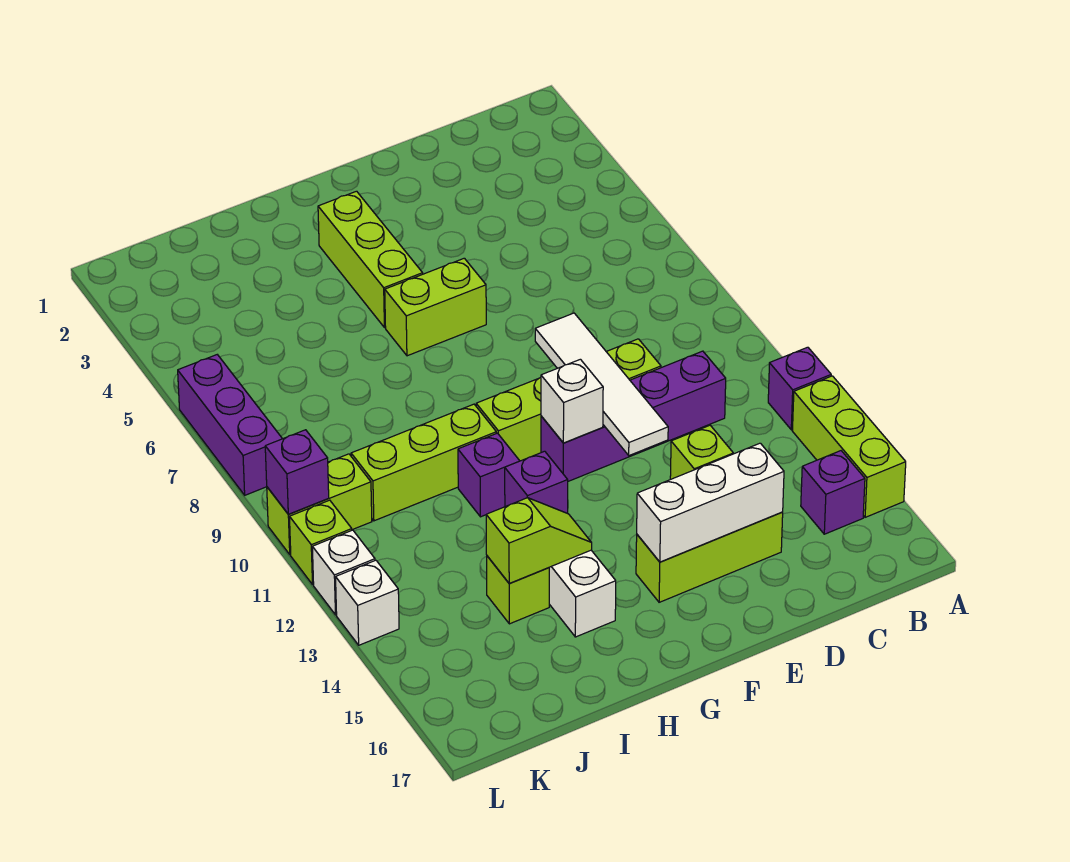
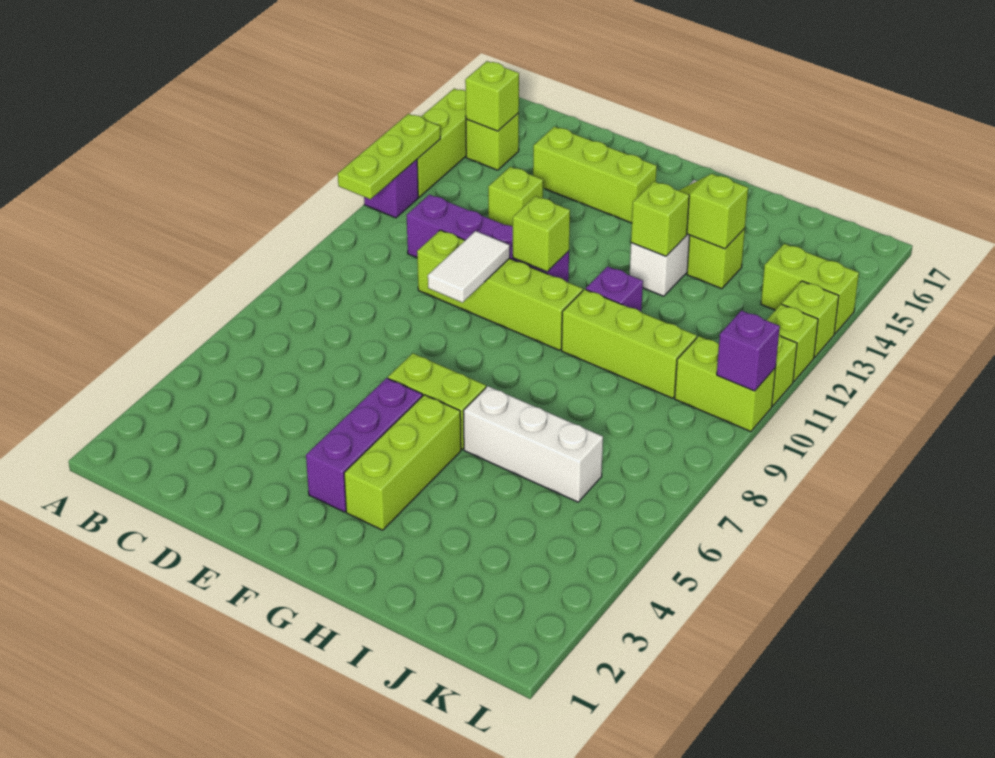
none -> lime 1x3 plate [338,114,440,199]
purple 1x1 brick [801,451,865,534] -> lime 1x1 brick [466,113,519,170]
none -> lime 1x1 brick [465,61,519,131]
white 1x3 brick [637,443,784,562] -> white 1x3 brick moved to [463,386,603,502]
white 1x4 tile [535,313,668,455] -> white 1x2 tile [428,231,510,303]
white 1x1 brick [541,359,603,443] -> lime 1x1 brick [513,196,570,272]
purple 1x1 brick [505,451,568,513] -> lime 1x1 brick [631,181,689,256]
none -> lime 1x2 brick [761,244,859,334]
purple 1x3 brick [178,355,282,495] -> purple 1x3 brick moved to [306,378,422,512]
white 1x1 brick [312,530,375,615] -> lime 1x1 brick [767,304,818,382]
white 1x1 brick [336,560,399,645] -> lime 1x1 brick [782,281,839,358]

